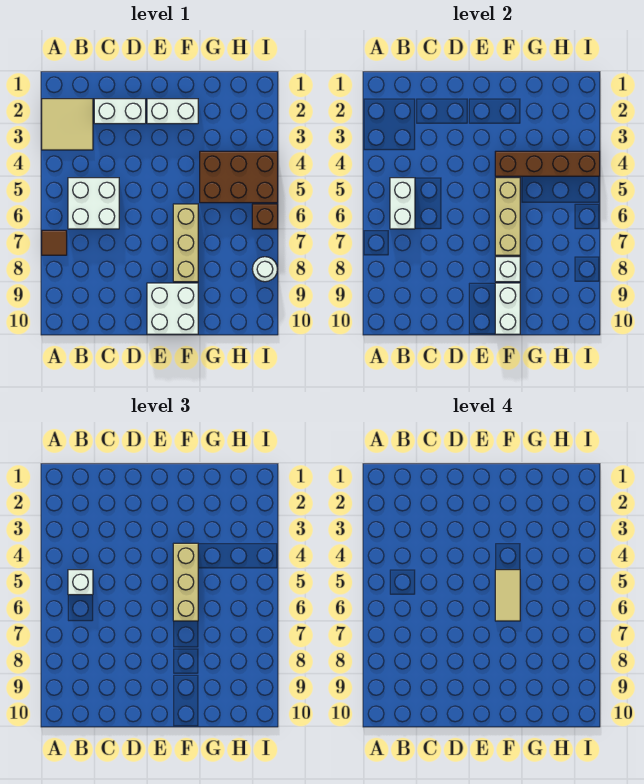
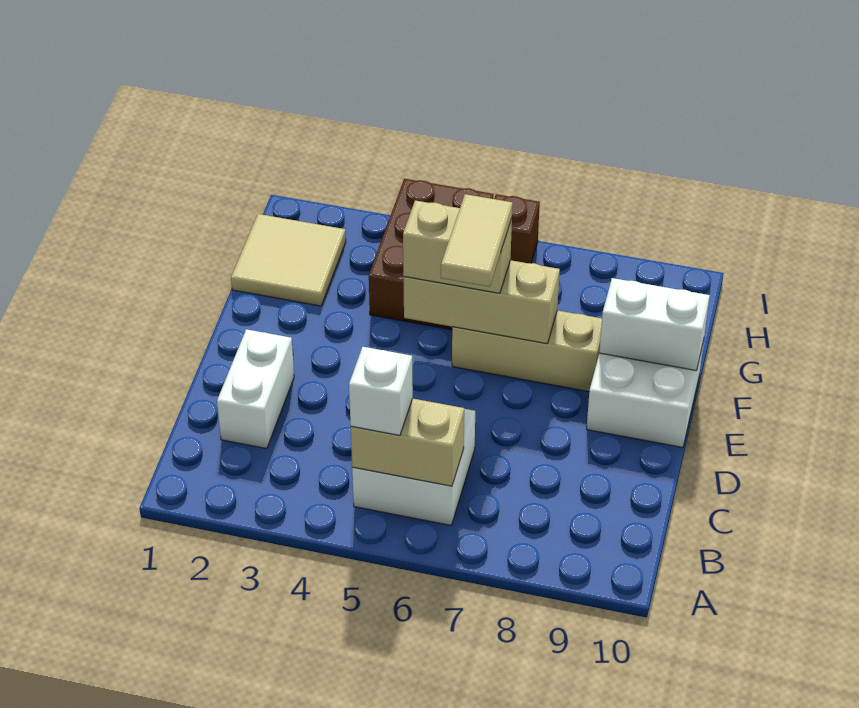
tan 2x2 tile [42,99,93,150] -> tan 2x2 tile moved to [231,214,346,306]
brown 1x1 tile [42,230,67,255] -> none
white 1x2 brick [390,178,415,229] -> tan 1x2 brick [351,398,464,486]
white 1x2 brick [147,99,198,124] -> none
brown 1x4 brick [495,151,600,176] -> none
tan 1x3 brick [173,543,198,621] -> tan 1x2 brick [403,201,512,293]
tan 1x2 tile [495,570,520,621] -> tan 1x2 tile turned to [441,194,513,287]
white 1x1 brick [495,257,520,282] -> none
white 1x1 round brick [252,257,277,282] -> none

